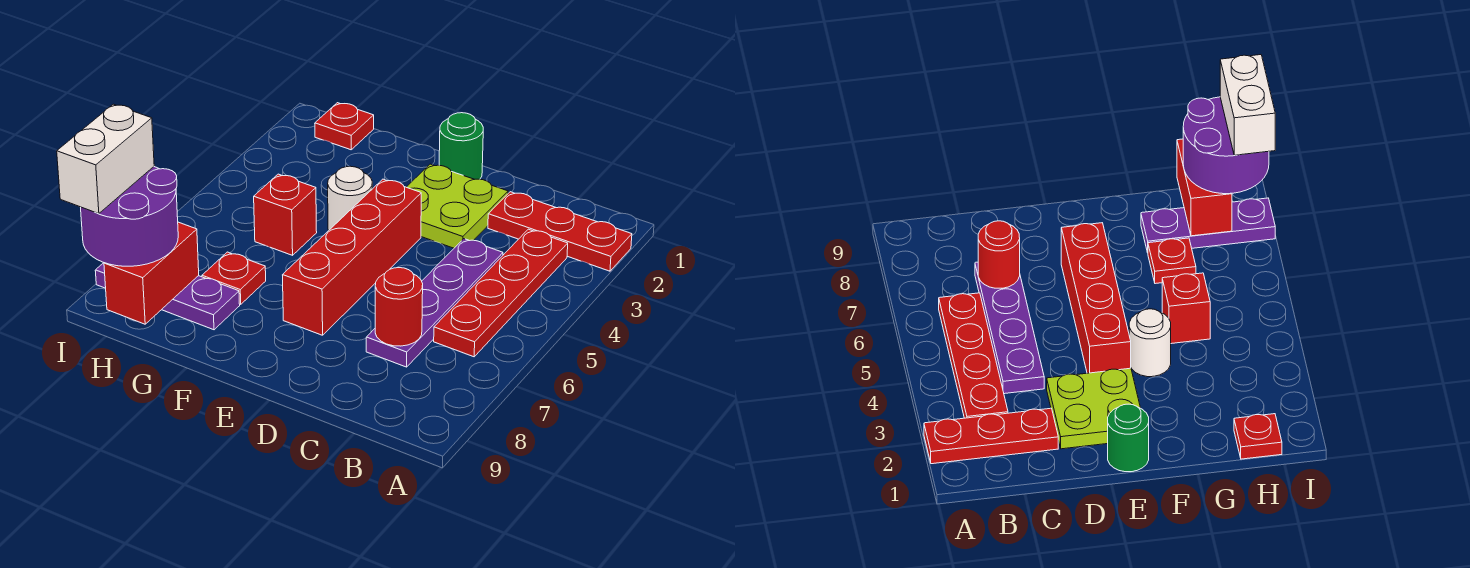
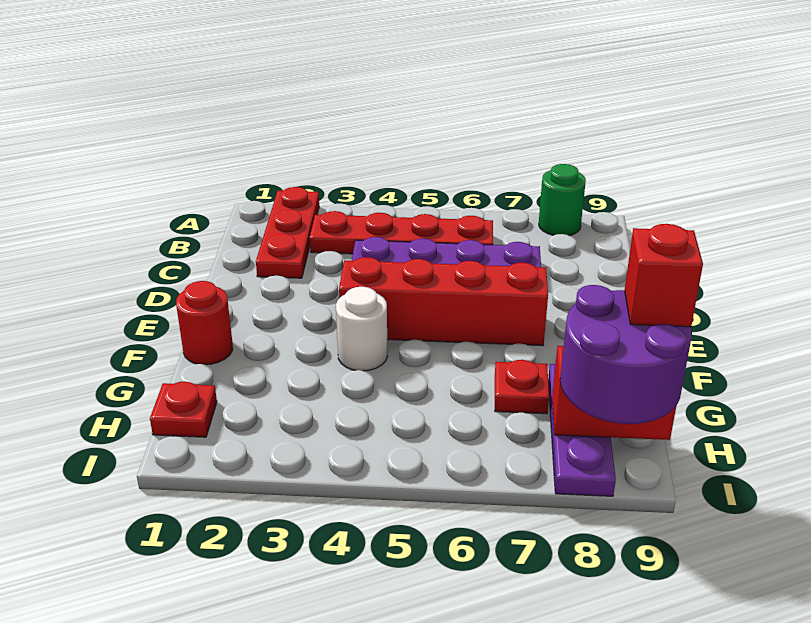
red 1x1 round brick [375,268,423,346] -> red 1x1 round brick moved to [176,281,233,365]
lime 2x2 plate [407,164,508,248] -> none
green 1x1 round brick [439,113,483,179] -> green 1x1 round brick moved to [539,164,586,236]
red 1x1 brick [254,174,317,255] -> red 1x1 brick moved to [625,224,703,327]
white 1x2 brick [57,104,154,214] -> none

